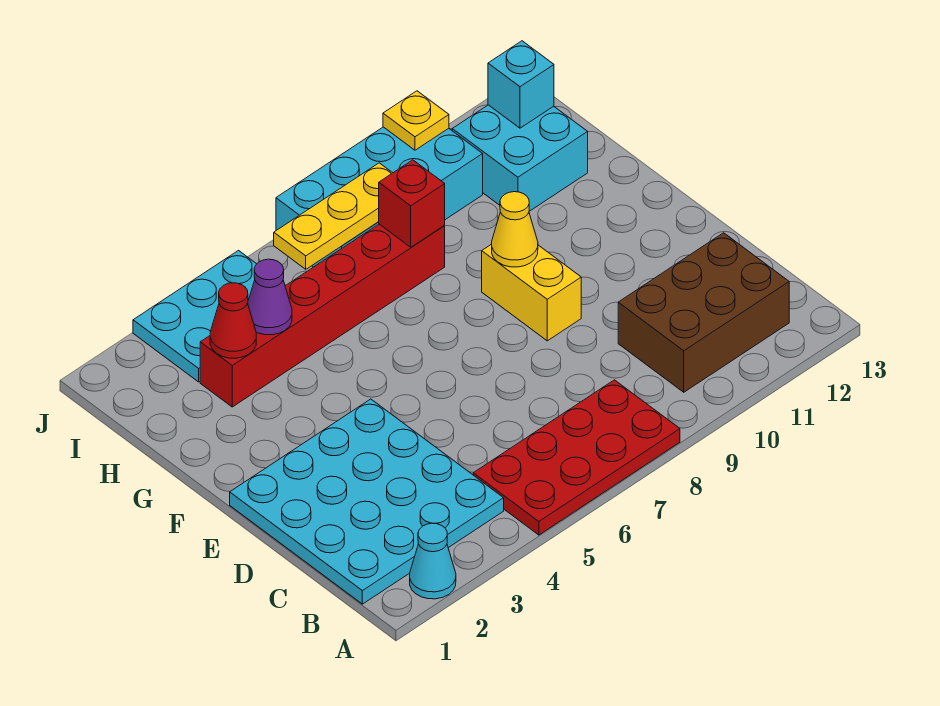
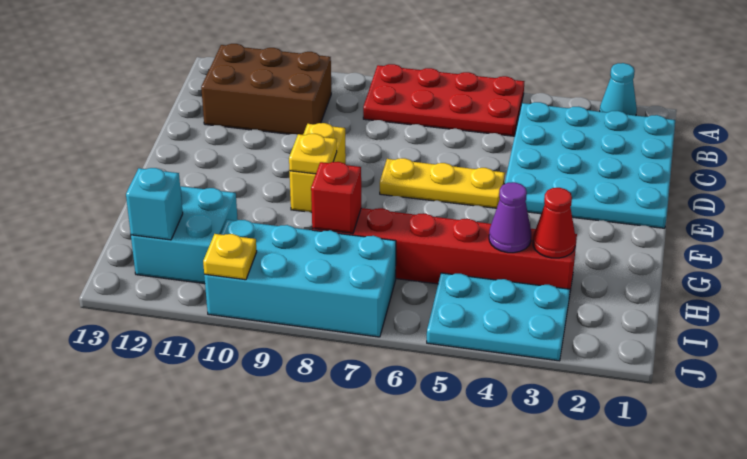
yellow 1x1 cone [492,192,538,267] -> yellow 1x1 plate [289,134,337,174]
yellow 1x3 plate [274,163,392,269] -> yellow 1x3 plate moved to [380,158,505,208]

